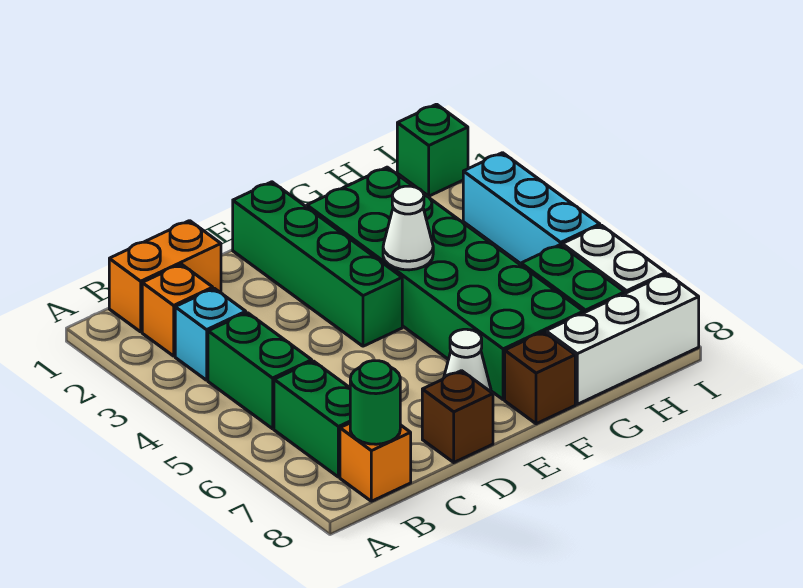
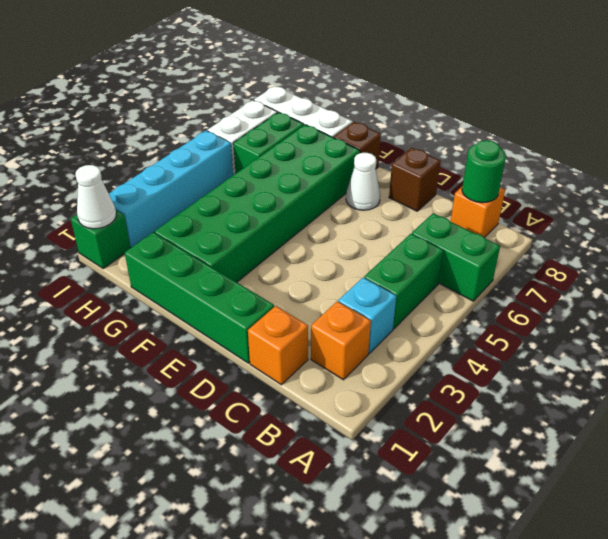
orange 1x2 brick [109,221,221,332] -> orange 1x1 brick [248,306,308,385]
green 1x2 brick [274,361,350,477] -> green 1x2 brick turned to [412,213,500,301]
green 1x4 brick [233,182,402,346] -> green 1x4 brick turned to [125,232,274,363]
white 1x1 cone [383,186,433,270] -> white 1x1 cone moved to [75,165,116,229]
cyan 1x3 brick [463,153,600,264] -> cyan 1x4 brick [109,130,233,248]

